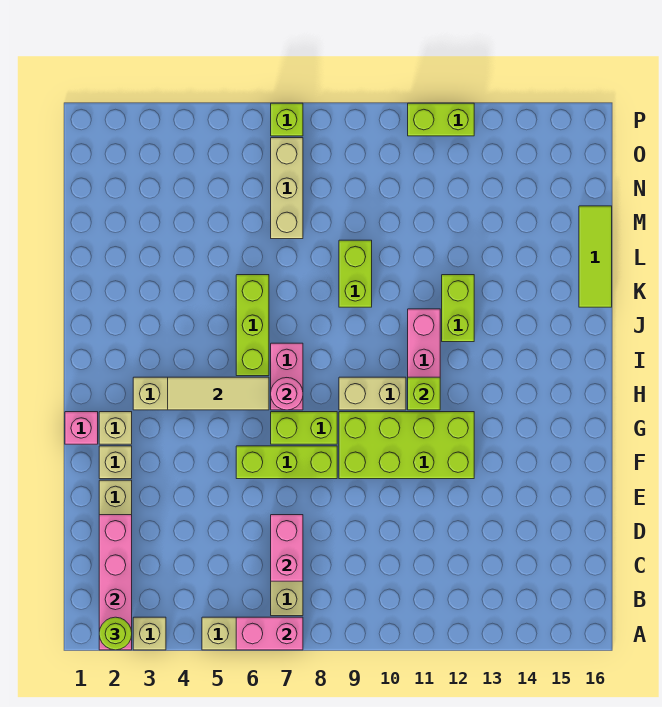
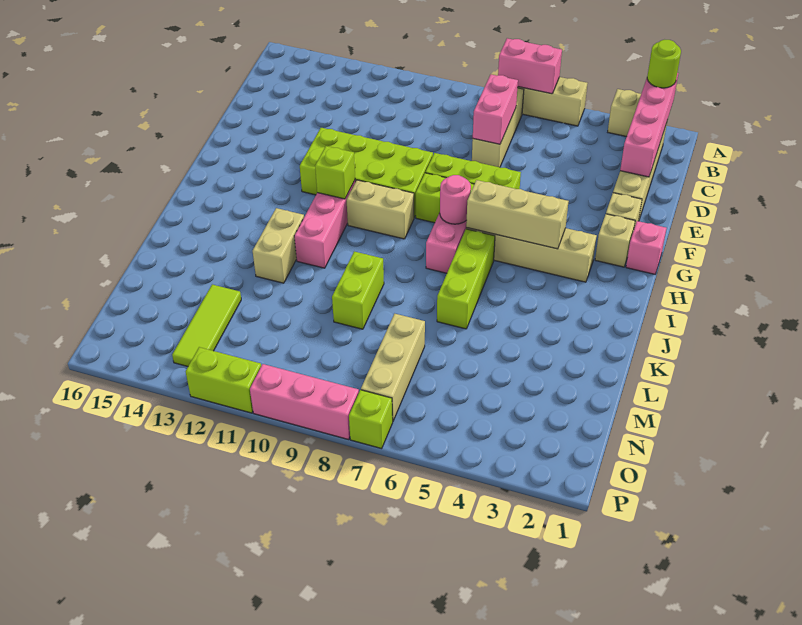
tan 1x3 tile [168,377,269,410] -> tan 1x3 brick [466,180,569,249]
lime 1x2 brick [442,275,474,342] -> tan 1x2 brick [253,208,304,283]
lime 1x3 tile [579,206,612,307] -> lime 1x3 tile moved to [172,284,241,366]
none -> pink 1x3 brick [250,364,359,440]

